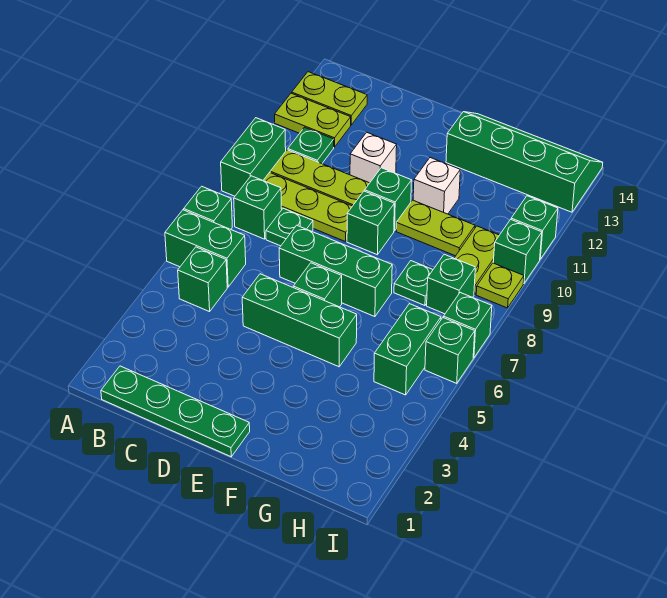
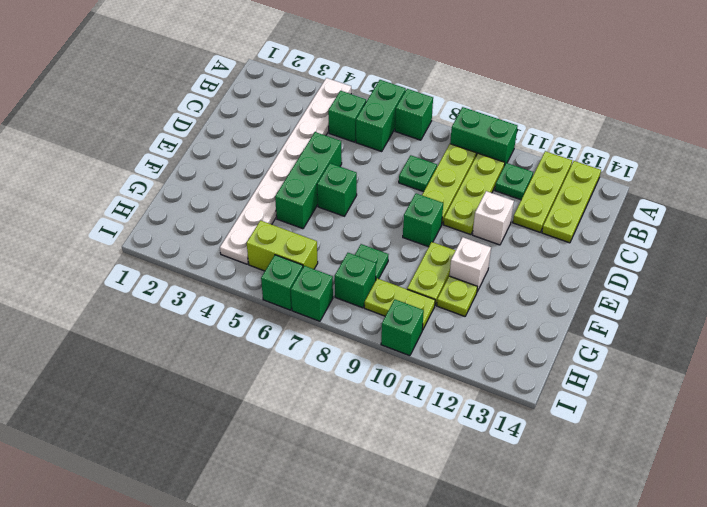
none -> white 1x8 plate [220,78,351,264]
lime 1x2 plate [275,93,351,147] -> lime 1x3 plate [513,151,572,232]
lime 1x2 plate [292,72,367,125] -> lime 1x3 plate [542,161,601,243]
green 1x4 plate [101,366,250,457] -> none
green 1x1 brick [234,176,282,239] -> none
green 1x3 brick [279,225,392,317] -> none
green 1x1 brick [365,168,412,231] -> none
green 2x4 slope [446,112,603,212] -> none
green 1x2 brick [374,304,441,395] -> lime 1x2 brick [247,221,318,271]
lime 1x1 plate [476,263,524,308] -> lime 1x1 plate moved to [437,276,477,316]
green 1x1 brick [511,196,558,259] -> none

